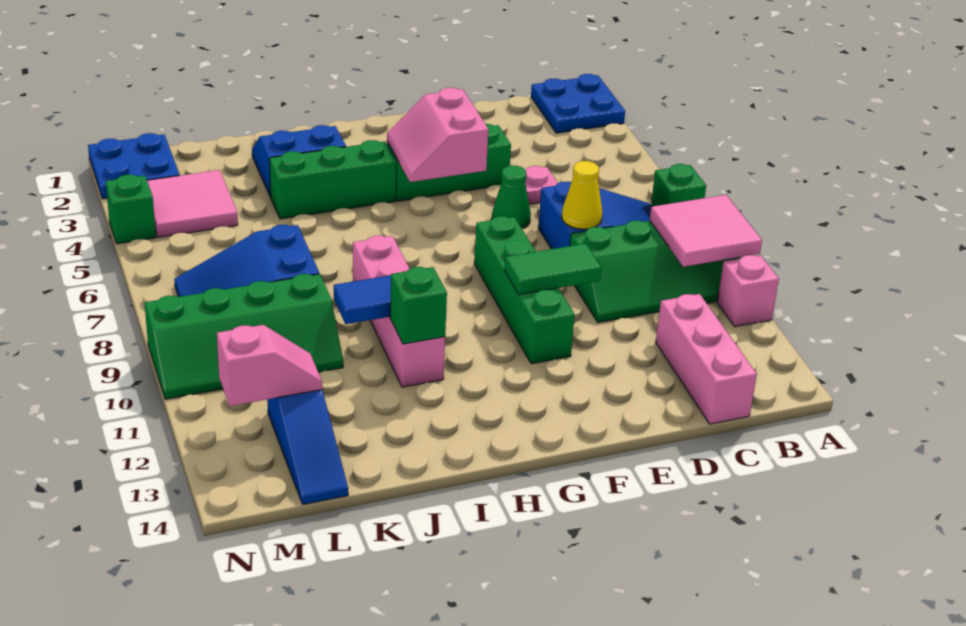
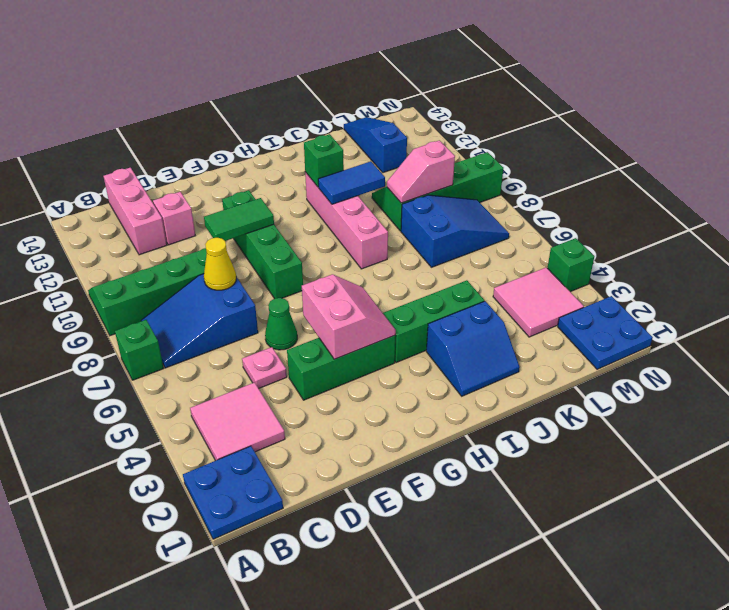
pink 2x2 tile [650,195,762,267] -> pink 2x2 tile moved to [190,382,285,461]
pink 1x1 brick [717,255,779,327] -> pink 1x1 brick moved to [153,192,195,245]
pink 1x2 slope [217,325,322,406] -> pink 1x2 slope moved to [387,140,455,203]

